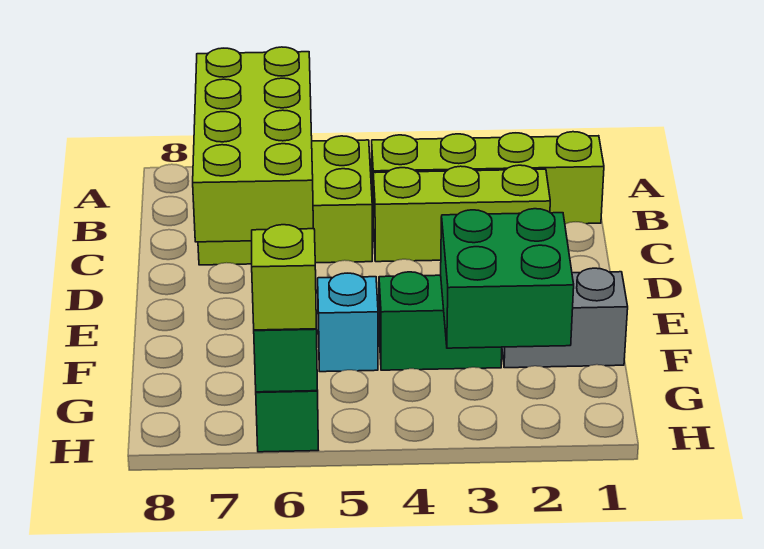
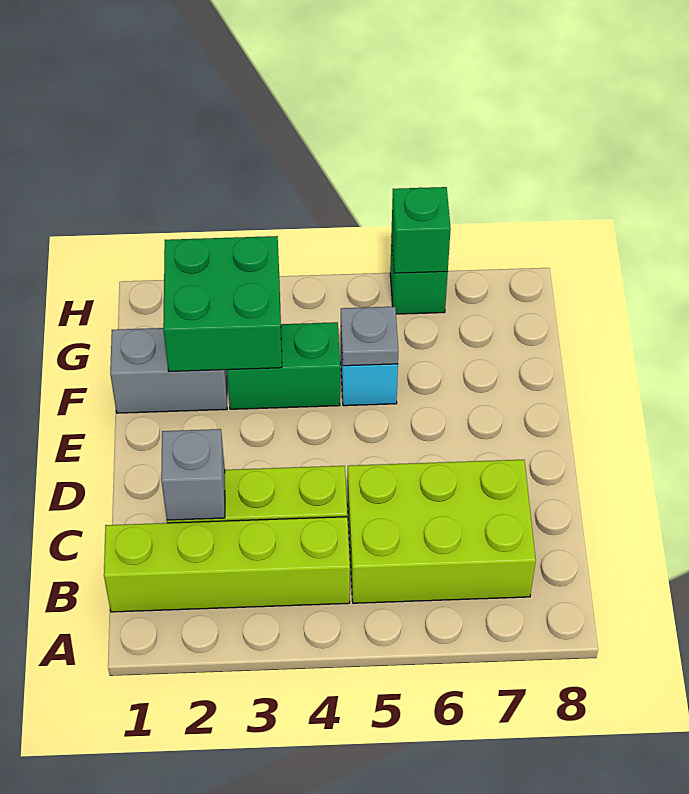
lime 2x4 brick [193,47,313,242] -> none
none -> grey 1x1 brick [161,429,225,520]
none -> grey 1x1 plate [341,307,398,366]
lime 1x1 brick [252,225,316,330] -> none

